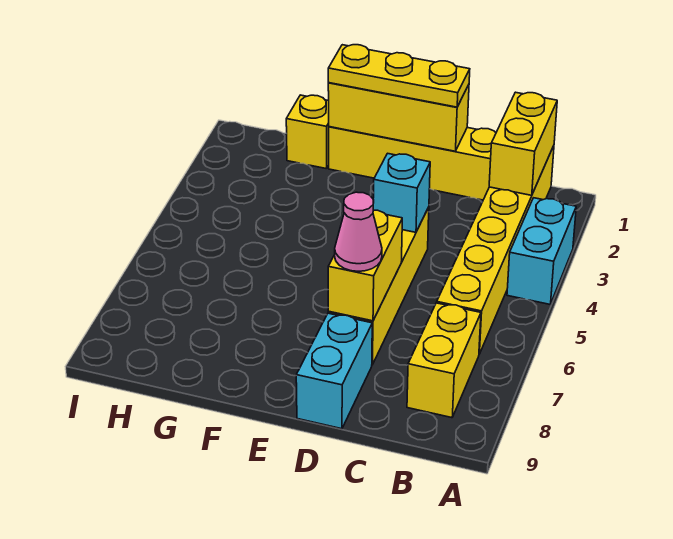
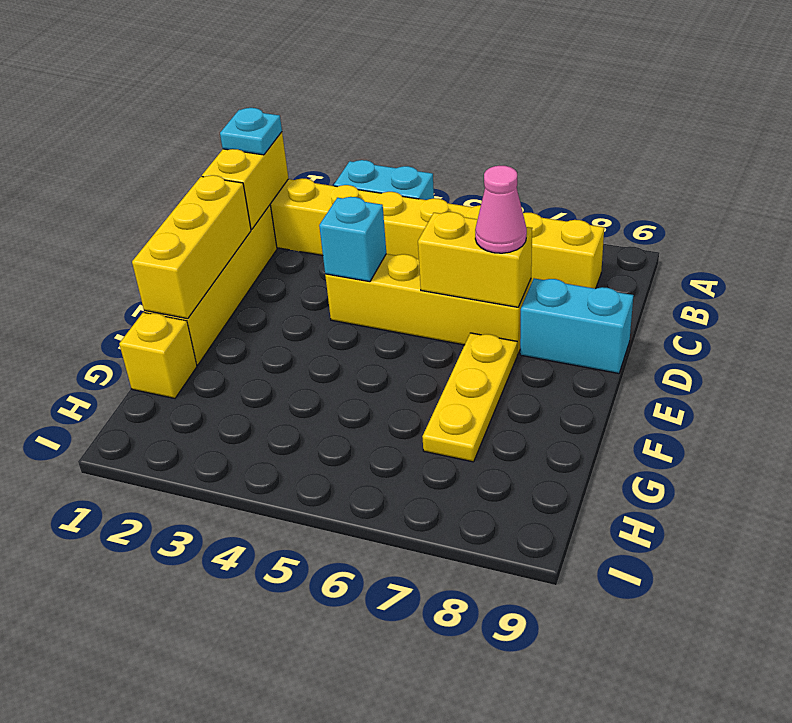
yellow 1x2 brick [489,92,557,195] -> yellow 1x2 brick turned to [202,132,288,229]
none -> cyan 1x1 plate [220,108,282,155]
yellow 1x3 plate [328,45,470,107] -> yellow 1x3 plate moved to [422,333,517,462]

